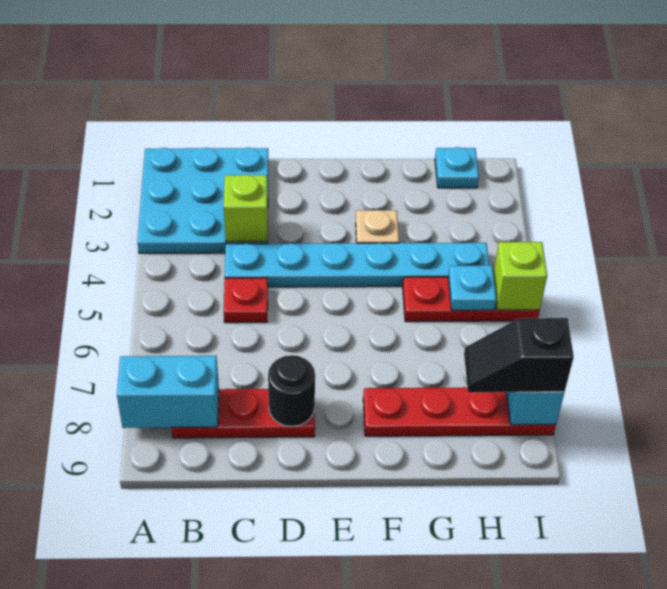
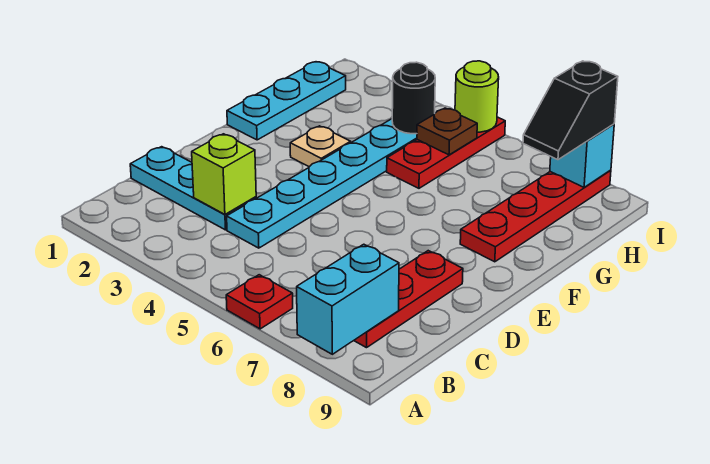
cyan 3x3 plate [137,148,268,253] -> cyan 1x3 plate [130,147,256,230]
red 1x1 plate [224,278,268,323] -> red 1x1 plate moved to [226,275,293,329]
black 1x1 round brick [268,355,315,426] -> black 1x1 round brick moved to [392,62,435,134]
cyan 1x1 plate [435,147,479,188] -> cyan 1x3 plate [227,62,346,140]
cyan 1x1 plate [448,265,497,310] -> brown 1x1 plate [417,108,477,155]
lime 1x1 brick [493,242,547,310] -> lime 1x1 round brick [455,61,499,132]

